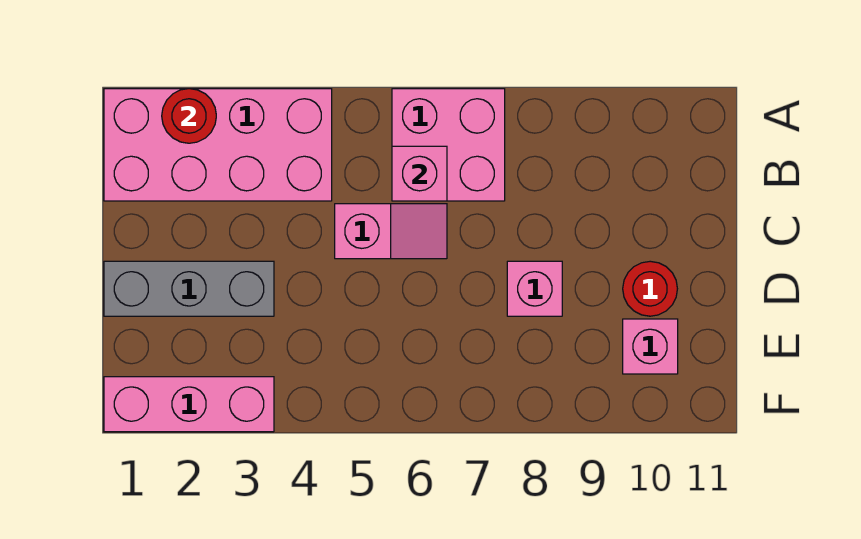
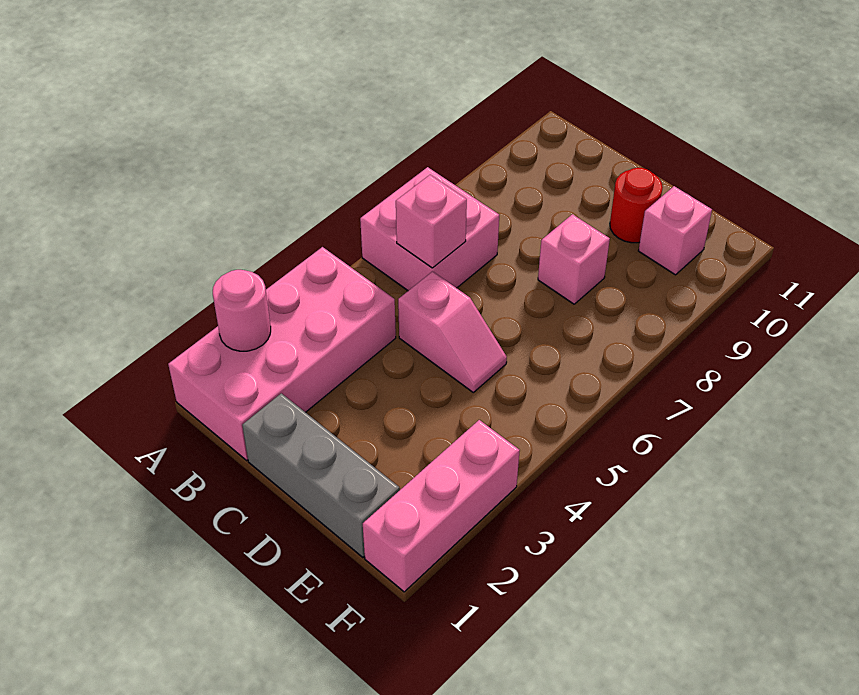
red 1x1 round brick [162,89,216,143] -> pink 1x1 round brick [213,270,271,351]
pink 1x2 slope [335,204,447,259] -> pink 1x2 slope turned to [398,271,507,392]
grey 1x3 brick [104,261,274,316] -> grey 1x3 brick turned to [242,393,400,557]

